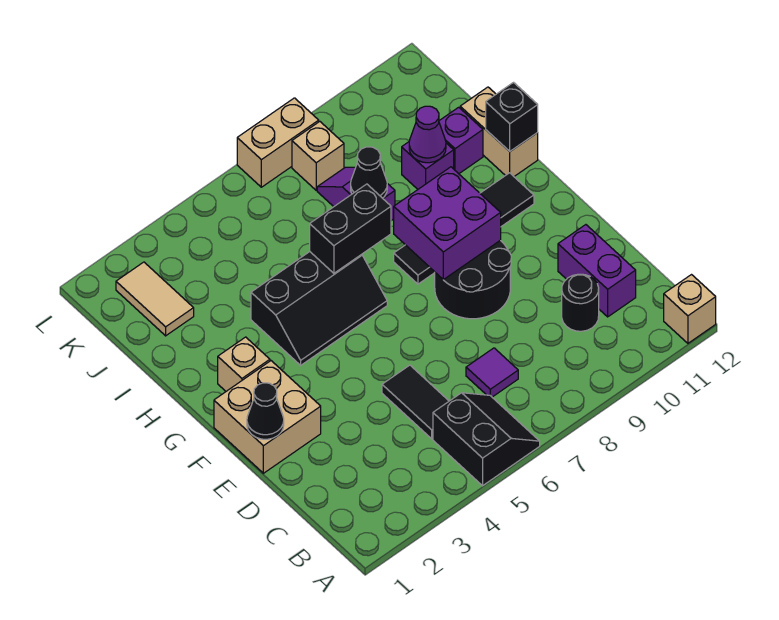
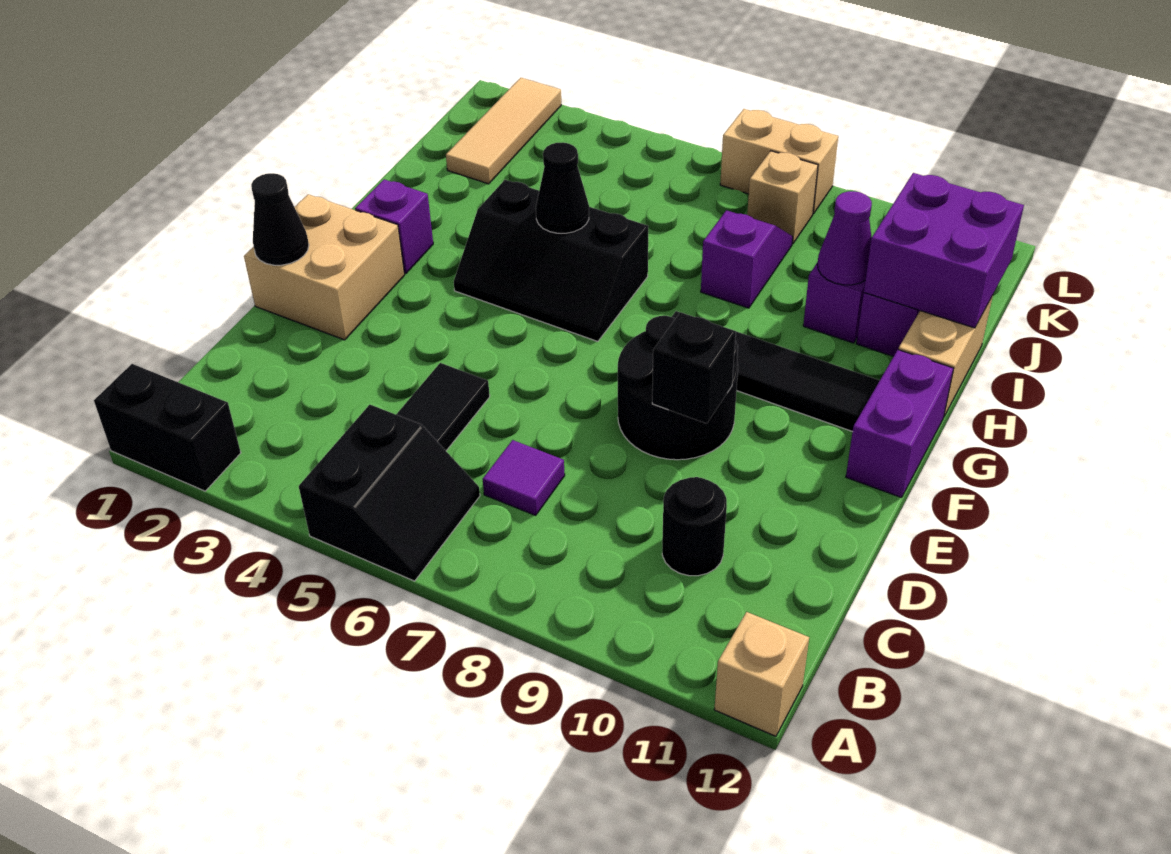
purple 1x2 brick [558,225,636,317] -> purple 1x2 brick moved to [846,350,953,498]
purple 2x2 brick [394,167,501,280] -> purple 2x2 brick moved to [864,173,1024,328]
tan 1x1 brick [218,337,270,391] -> purple 1x1 brick [355,179,433,274]
black 1x2 brick [310,184,391,273] -> black 1x2 brick moved to [94,364,241,491]
black 1x1 brick [486,83,538,151] -> black 1x1 brick moved to [652,312,736,424]
black 1x1 cone [351,147,387,198] -> black 1x1 cone moved to [536,142,589,233]
tan 1x2 tile [116,262,194,336] -> tan 1x3 tile [446,78,561,184]

